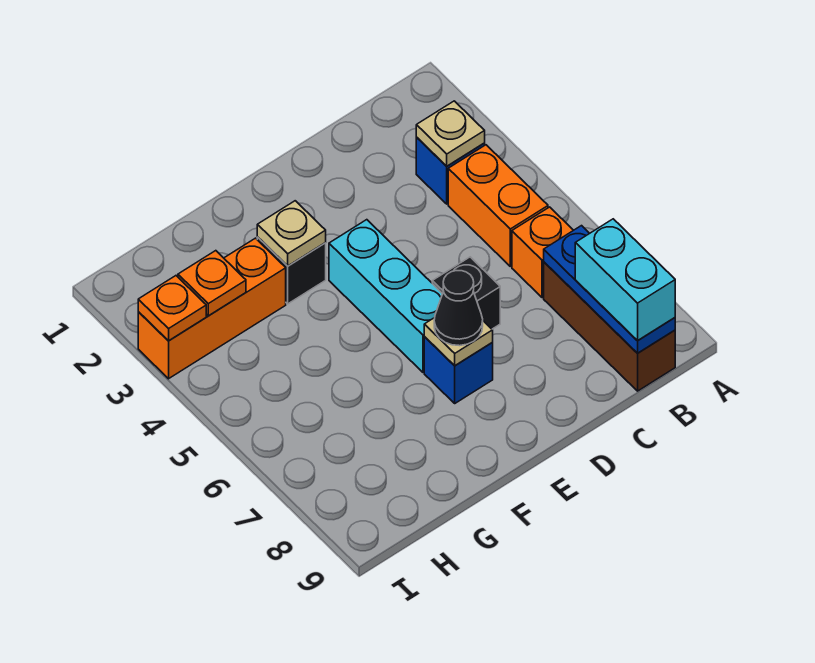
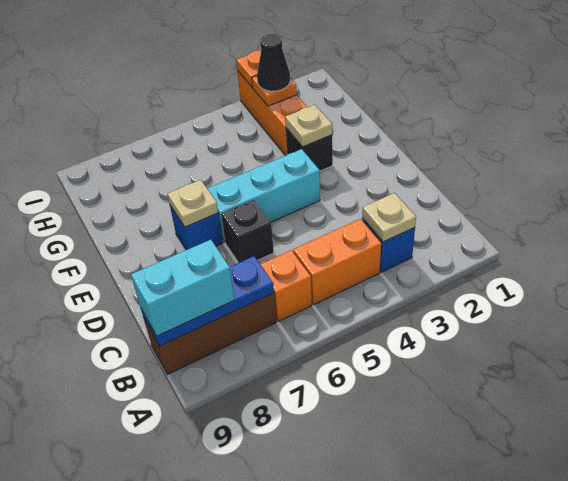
black 1x1 cone [434,271,483,346] -> black 1x1 cone moved to [257,34,290,91]

